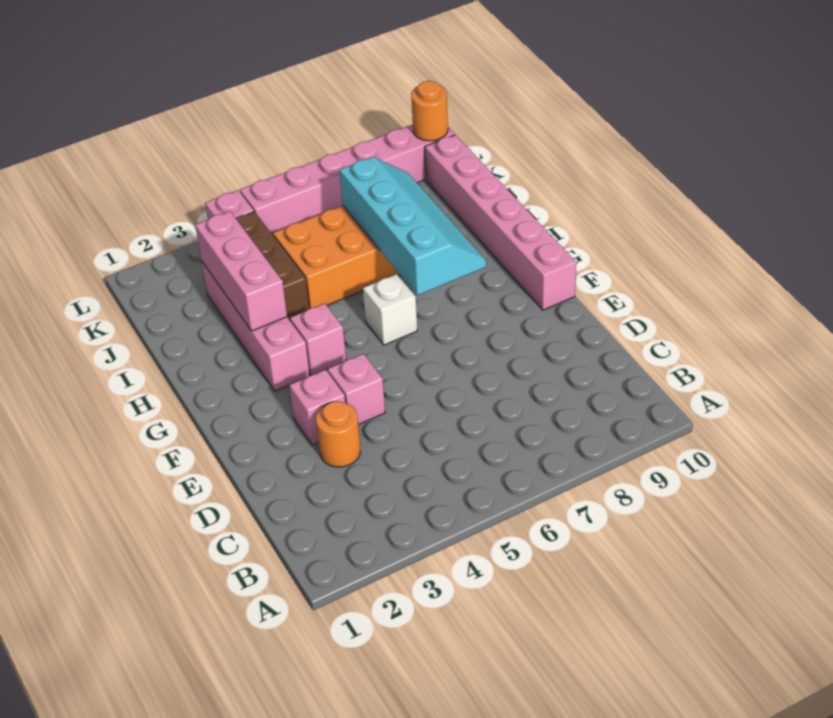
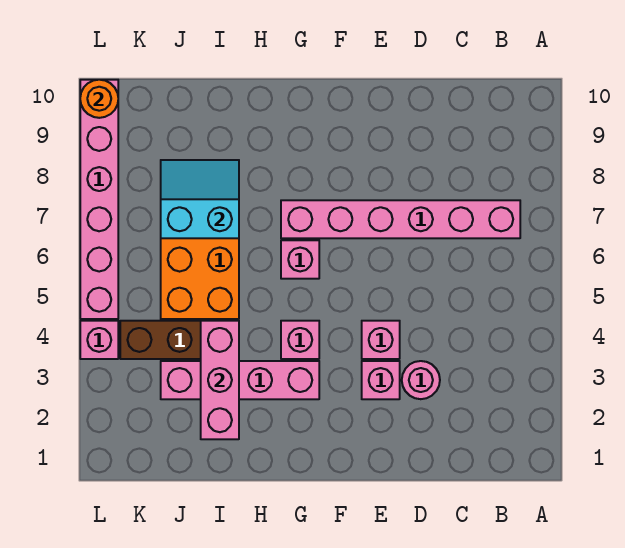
orange 1x1 round brick [316,401,360,467] -> pink 1x1 round brick [402,361,440,399]
pink 1x6 brick [425,135,576,310] -> pink 1x6 brick moved to [281,200,520,238]
white 1x1 brick [363,274,417,345] -> pink 1x1 brick [281,240,319,279]
cyan 2x4 slope [339,157,486,295] -> cyan 2x2 slope [161,160,239,238]
pink 1x3 brick [195,211,287,331] -> pink 1x3 brick turned to [201,321,239,439]

